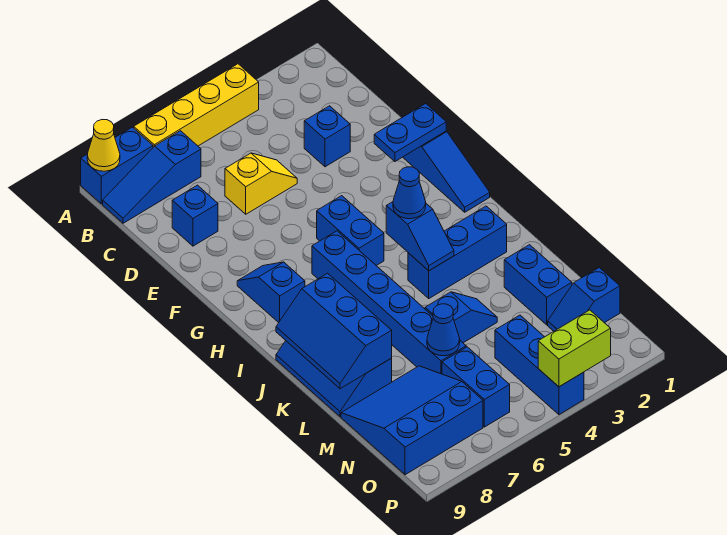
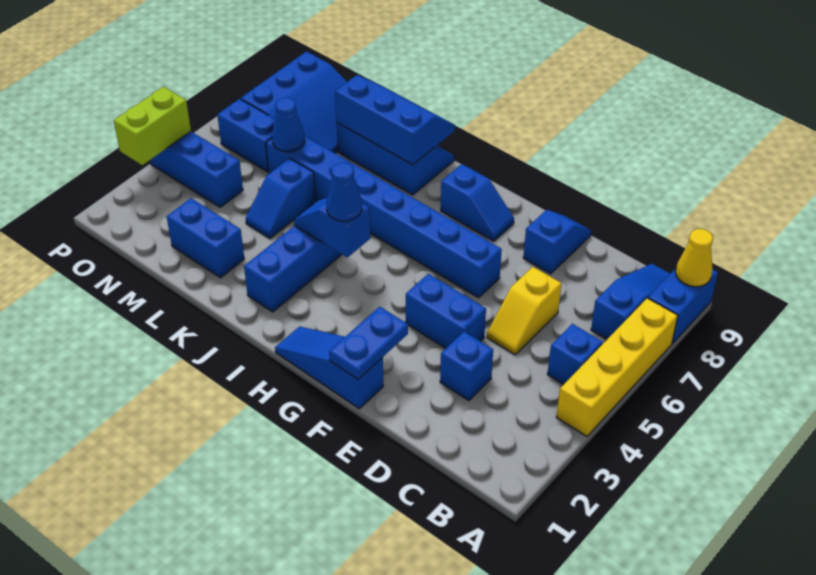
blue 1x1 brick [172,185,218,246] -> blue 1x1 brick moved to [547,324,603,384]
blue 1x2 brick [317,196,384,266] -> blue 1x2 brick moved to [406,274,486,348]
blue 1x6 brick [312,231,466,374] -> blue 1x8 brick [266,136,502,298]
blue 1x2 slope [548,268,620,331] -> blue 1x2 slope moved to [523,210,591,274]

